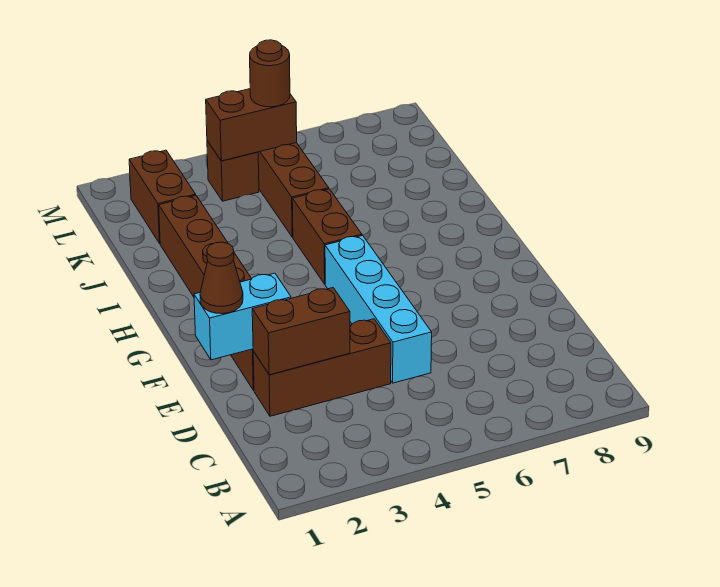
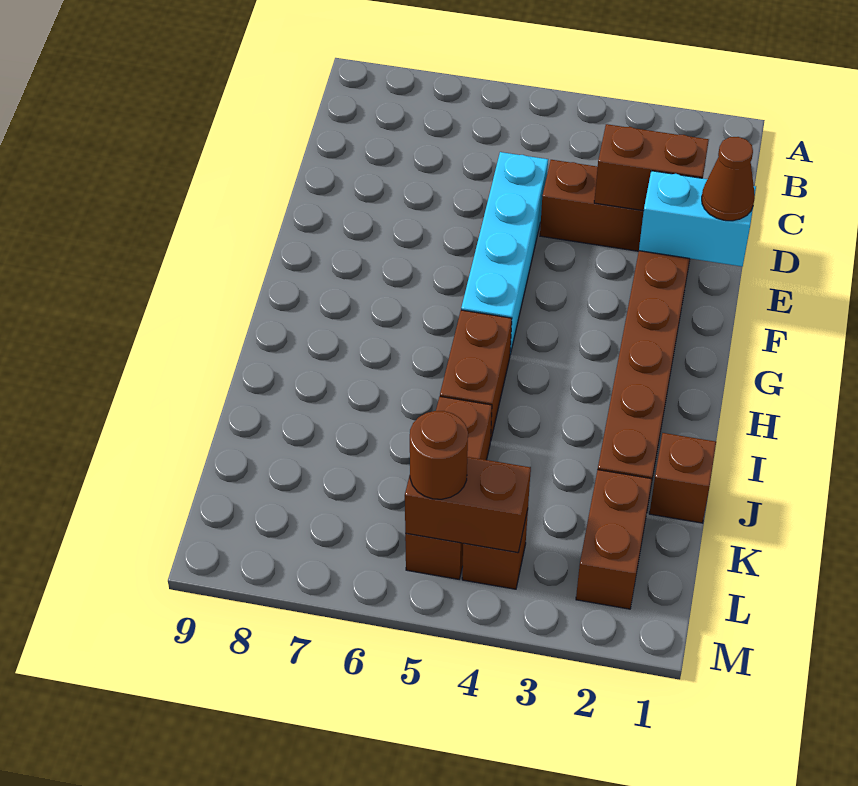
none -> brown 1x1 brick [649,433,716,523]

